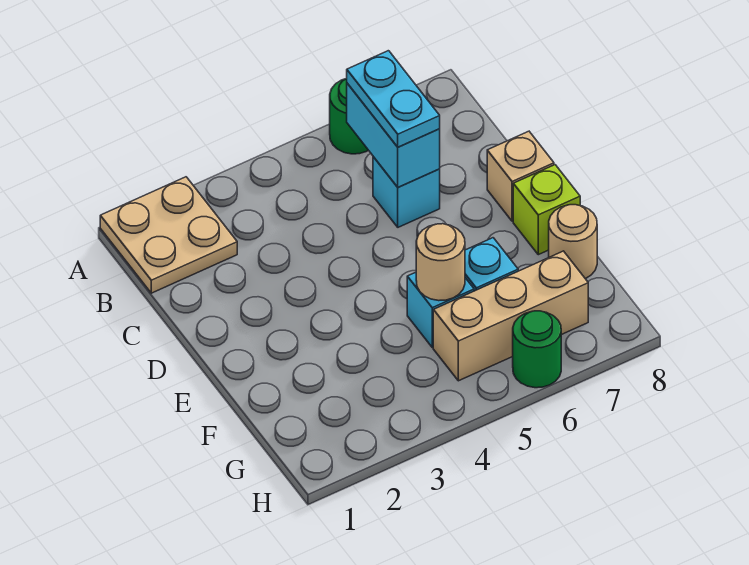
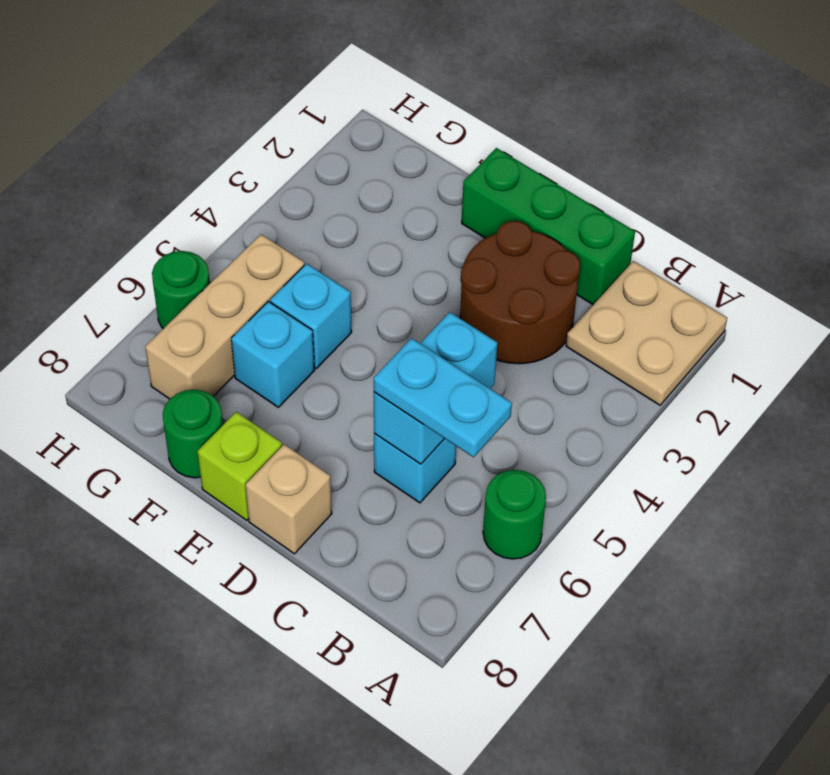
cyan 1x2 brick [347,83,440,187] -> cyan 1x2 brick turned to [374,312,497,464]
none -> green 1x3 brick [462,148,635,305]
none -> brown 2x2 round brick [460,221,580,364]
tan 1x1 round brick [416,224,465,301] -> none
tan 1x1 round brick [549,205,597,279] -> green 1x1 round brick [163,390,223,478]

